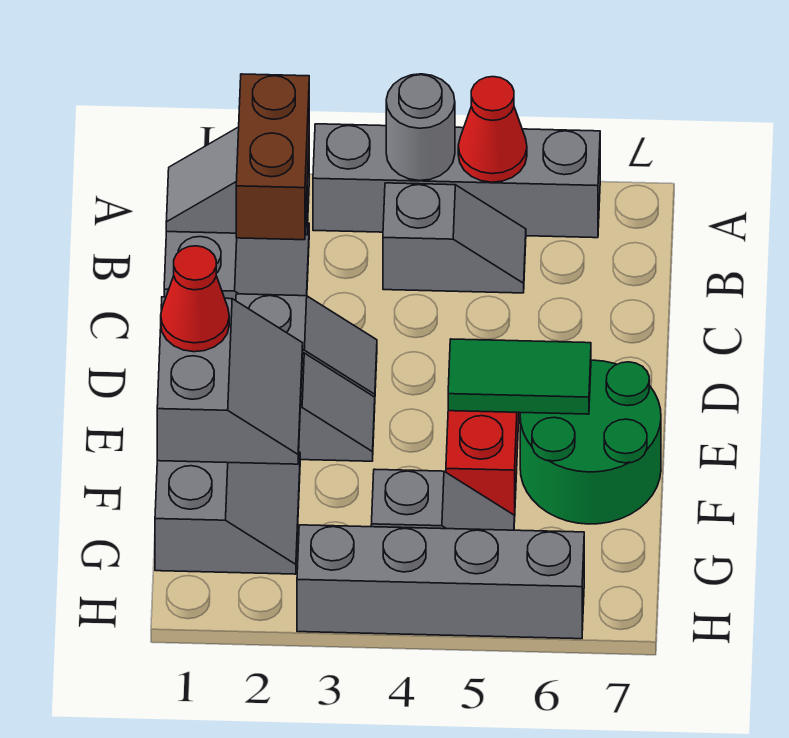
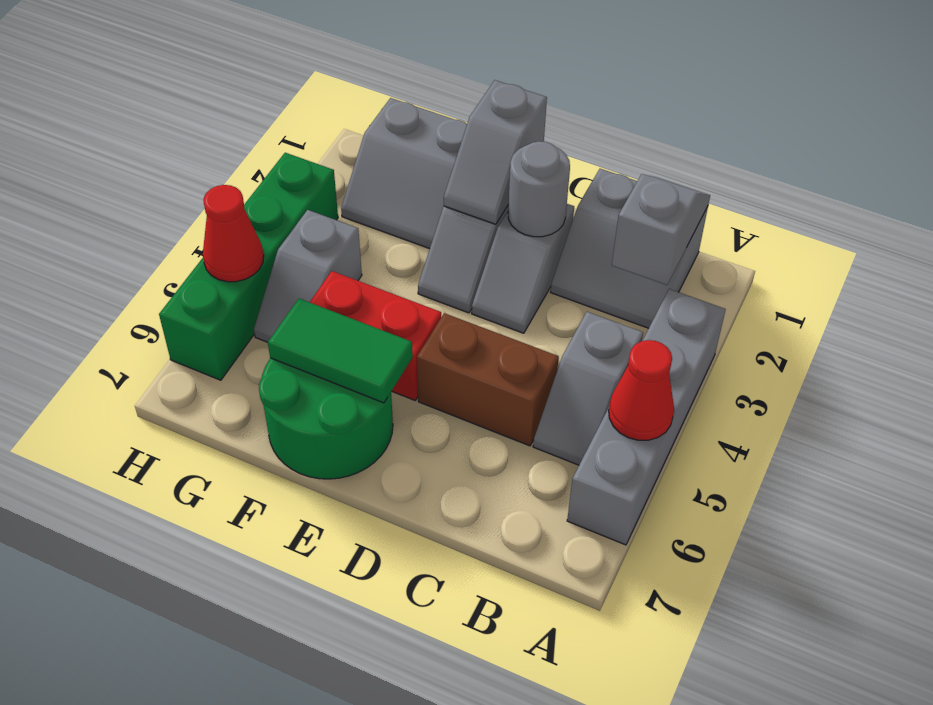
grey 1x1 round brick [386,74,455,181] -> grey 1x1 round brick moved to [508,141,570,237]
brown 1x2 brick [236,74,309,240] -> brown 1x2 brick moved to [417,313,559,446]
grey 2x2 slope [157,297,303,464] -> grey 1x2 slope [444,80,547,224]
red 1x1 cone [161,246,229,352] -> red 1x1 cone moved to [203,185,264,282]
green 1x2 tile [448,339,591,414] -> green 1x2 tile turned to [268,299,413,403]
grey 1x4 brick [297,525,584,639] -> green 1x4 brick [159,153,338,380]

